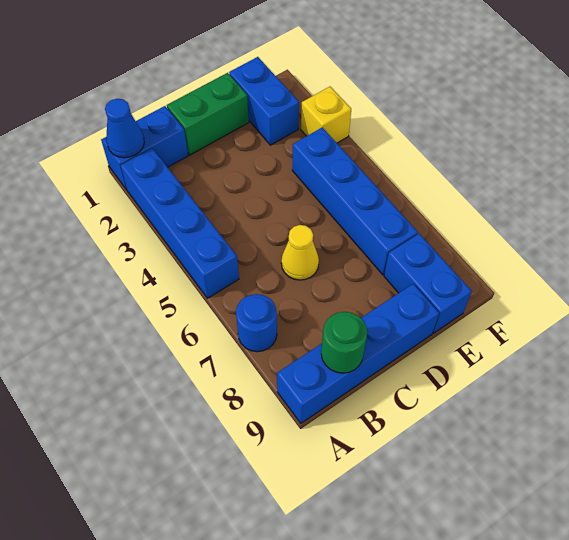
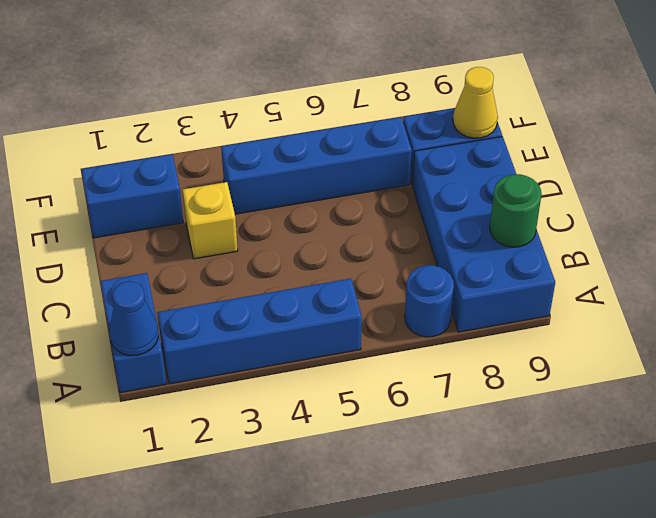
blue 1x4 brick [277,284,439,423] -> blue 2x4 brick [412,136,555,332]
green 1x2 brick [167,73,249,155] -> none
yellow 1x1 cone [281,225,319,280] -> yellow 1x1 cone moved to [453,67,498,138]
yellow 1x1 brick [301,87,351,143] -> yellow 1x1 brick moved to [183,182,238,259]

